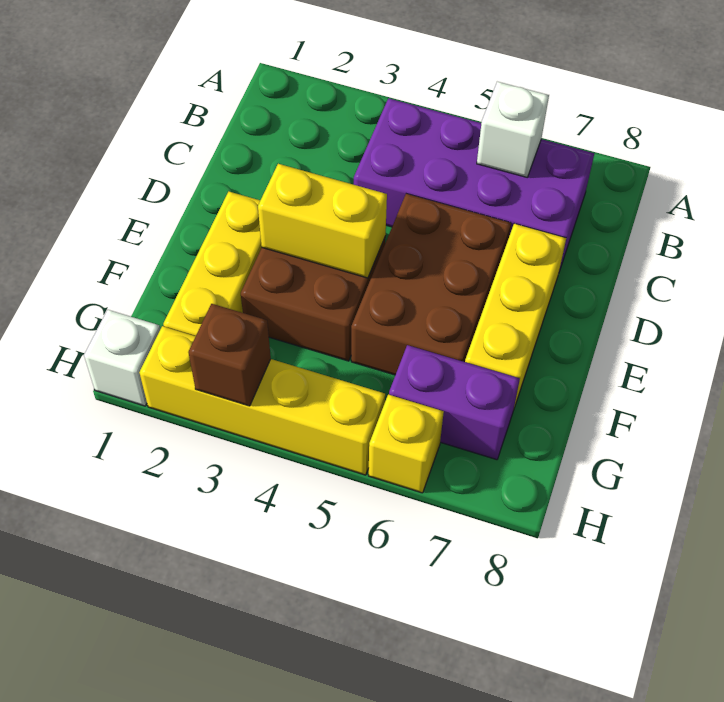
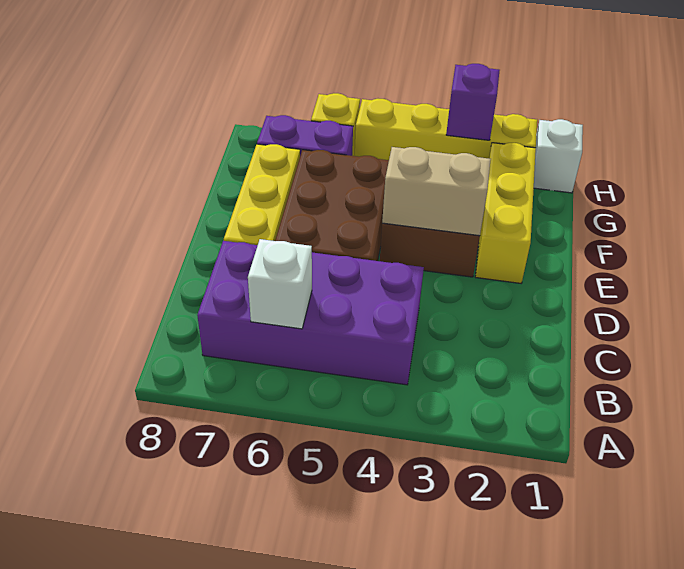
yellow 1x2 brick [258,164,387,278] -> tan 1x2 brick [382,147,491,236]
brown 1x1 brick [188,304,271,406] -> purple 1x1 brick [446,64,500,140]

